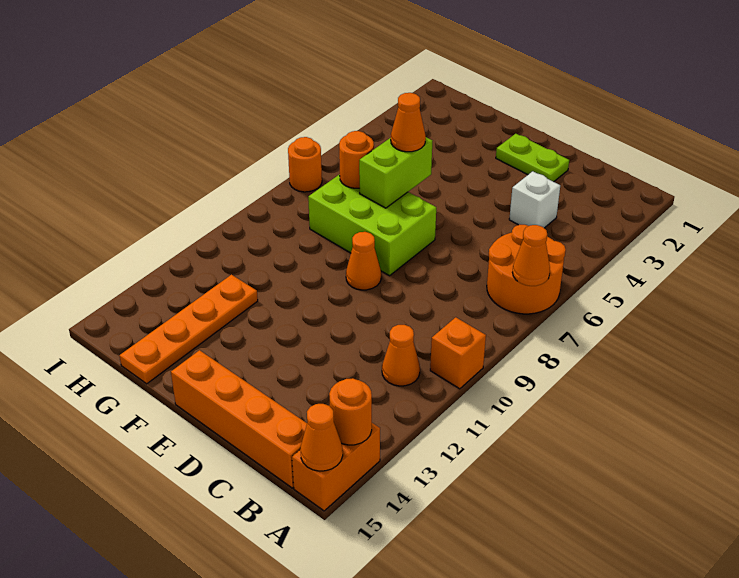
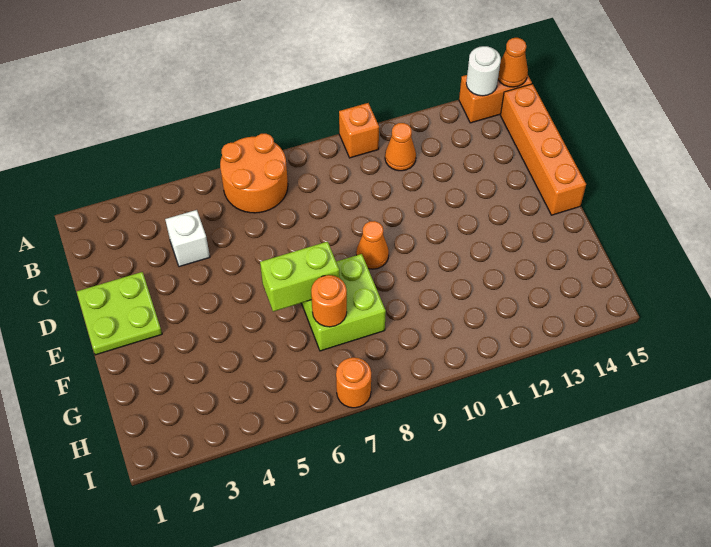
orange 1x1 cone [512,225,550,286] -> none
orange 1x1 round brick [329,378,372,445] -> white 1x1 round brick [466,46,501,96]
lime 1x2 plate [496,134,569,182] -> lime 2x2 plate [77,272,162,355]
lime 2x3 brick [308,174,436,276] -> lime 2x2 brick [302,254,386,351]
orange 1x1 cone [391,93,426,152] -> none
orange 1x4 plate [119,275,258,384] -> none

